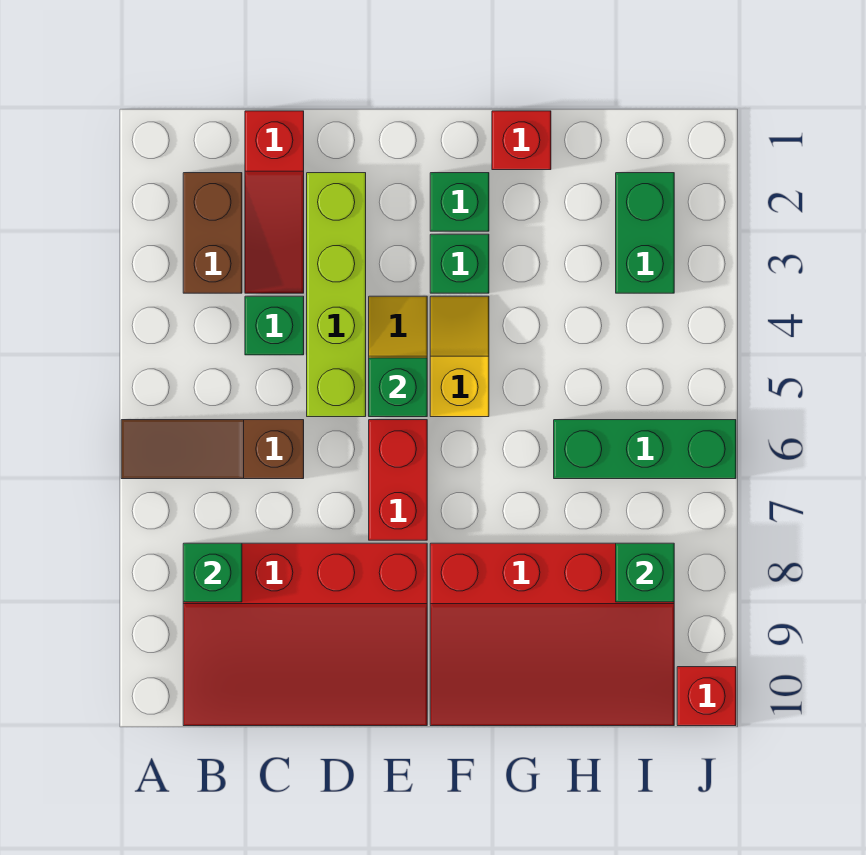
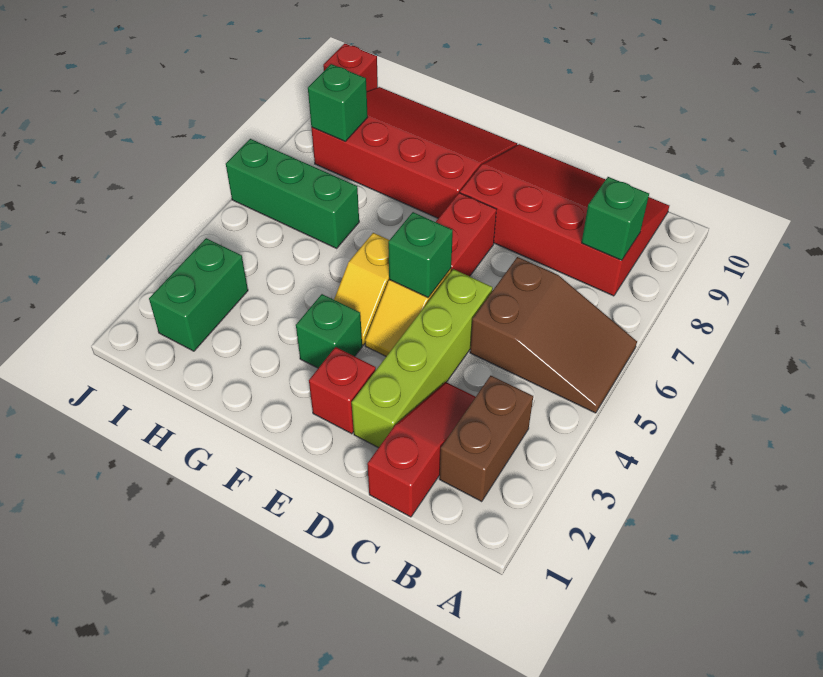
brown 1x3 slope [121,420,304,479] -> brown 2x3 slope [470,257,637,413]
green 1x1 brick [245,296,304,355] -> none
green 1x1 brick [430,173,489,231] -> none
red 1x1 brick [492,111,551,170] -> red 1x1 brick moved to [309,347,376,434]

